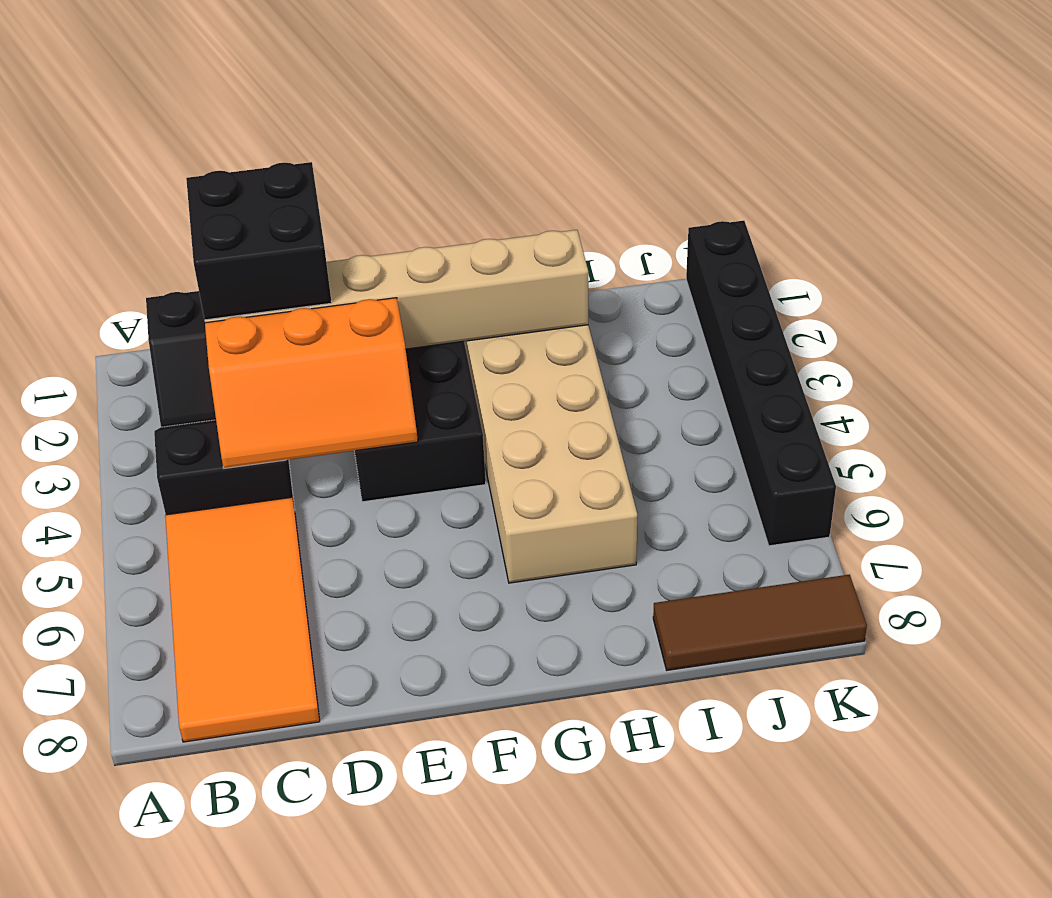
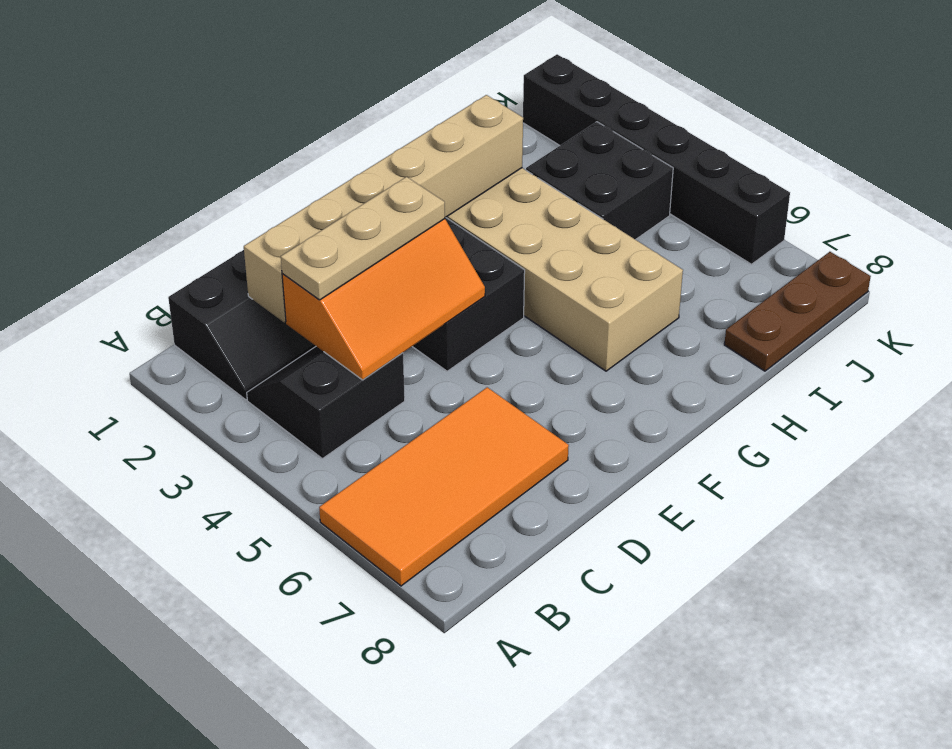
orange 2x4 tile [165,497,320,742] -> orange 2x4 tile turned to [319,387,569,586]
black 2x2 brick [186,162,332,320] -> black 2x2 brick moved to [526,122,673,240]
none -> tan 1x3 plate [281,177,445,300]
brown 1x3 tile [653,575,867,670] -> brown 1x3 plate [724,252,871,371]

